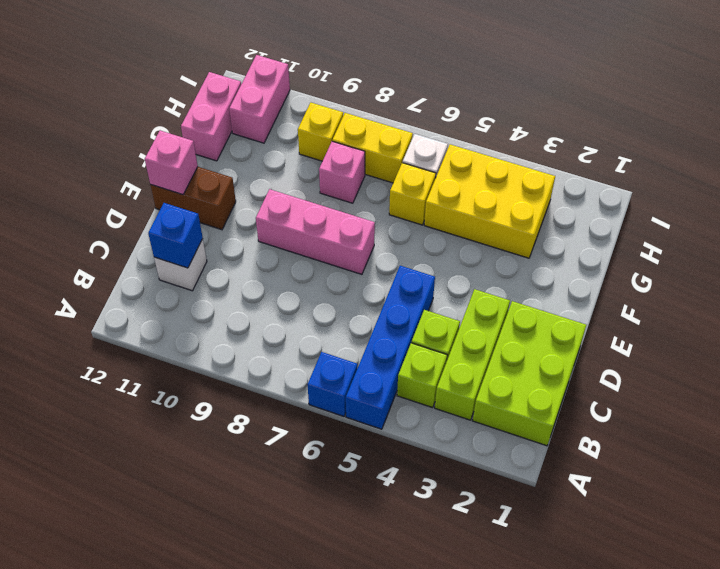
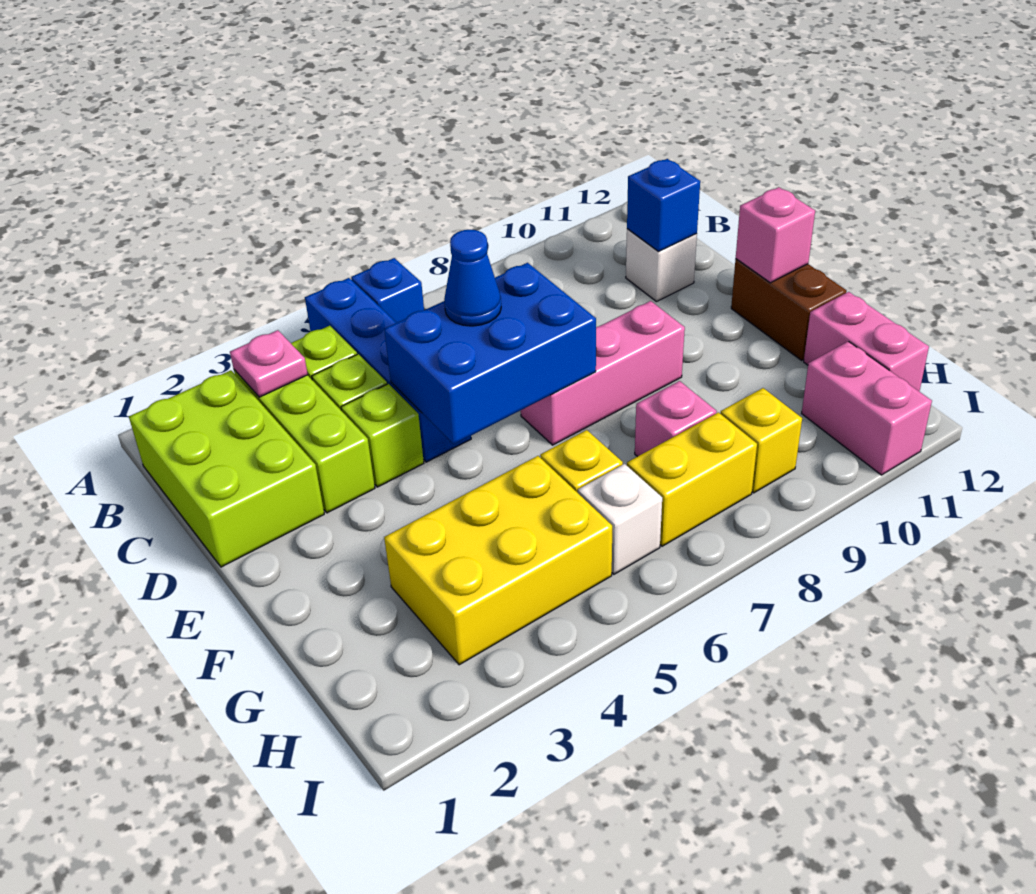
none -> pink 1x1 plate [230,330,308,397]
none -> lime 1x1 brick [341,384,424,487]
none -> blue 2x3 brick [384,263,596,444]
none -> blue 1x1 cone [444,230,501,326]
brown 1x2 brick [151,167,236,230] -> brown 1x2 brick turned to [731,259,847,360]

